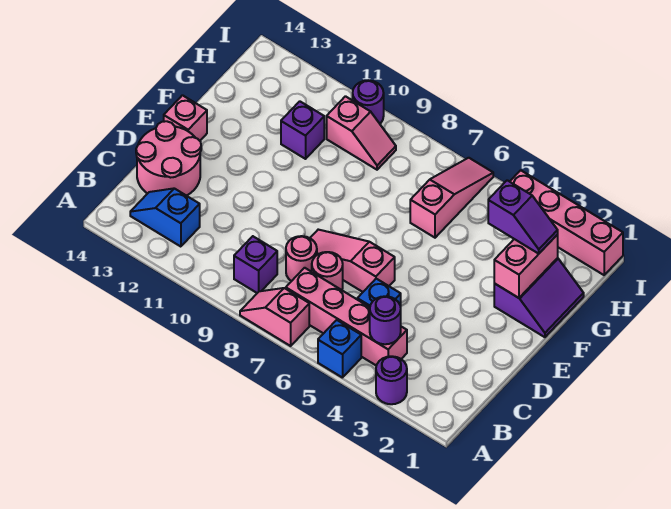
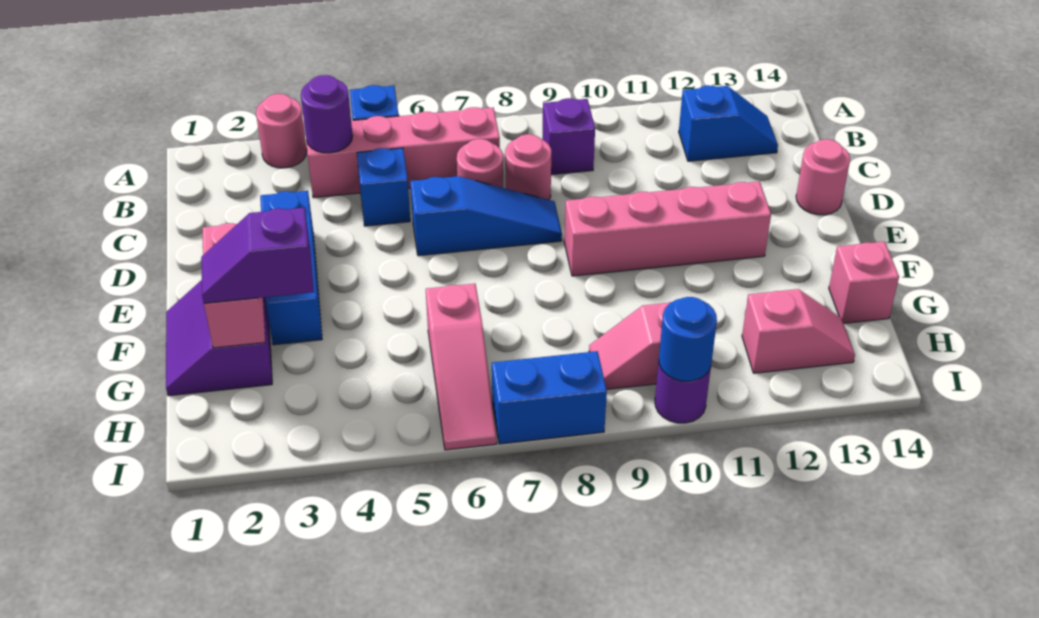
purple 1x1 round brick [376,356,407,404] -> pink 1x1 round brick [256,94,307,168]
pink 1x2 slope [240,288,309,346] -> pink 1x2 slope moved to [742,289,855,373]
pink 2x2 round brick [136,121,201,196] -> pink 1x1 round brick [796,139,850,215]
none -> blue 1x3 brick [260,191,322,345]
pink 1x3 slope [310,230,395,292] -> blue 1x3 slope [410,176,562,256]
pink 1x1 brick [164,95,207,141] -> pink 1x1 brick moved to [829,242,899,323]
purple 1x1 brick [281,101,324,159] -> none
pink 1x4 brick [510,170,623,275] -> pink 1x4 brick moved to [564,182,771,276]
none -> blue 1x2 brick [492,351,607,444]
none -> blue 1x1 round brick [659,297,717,381]

